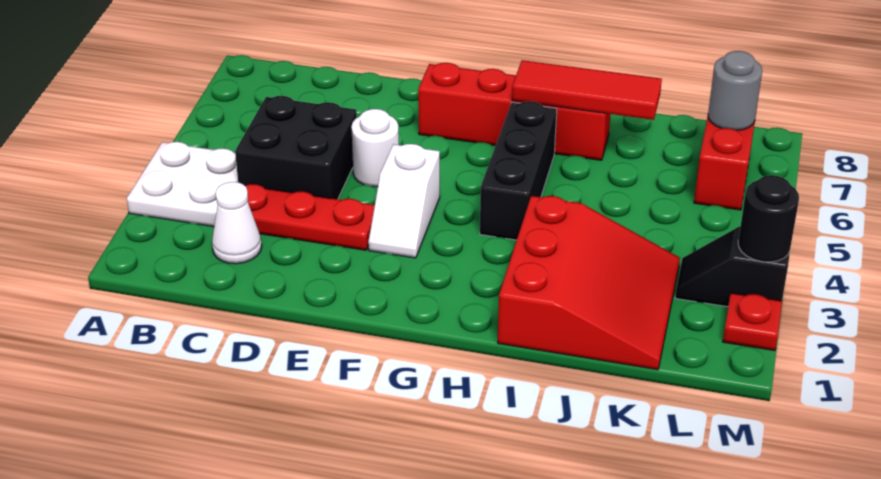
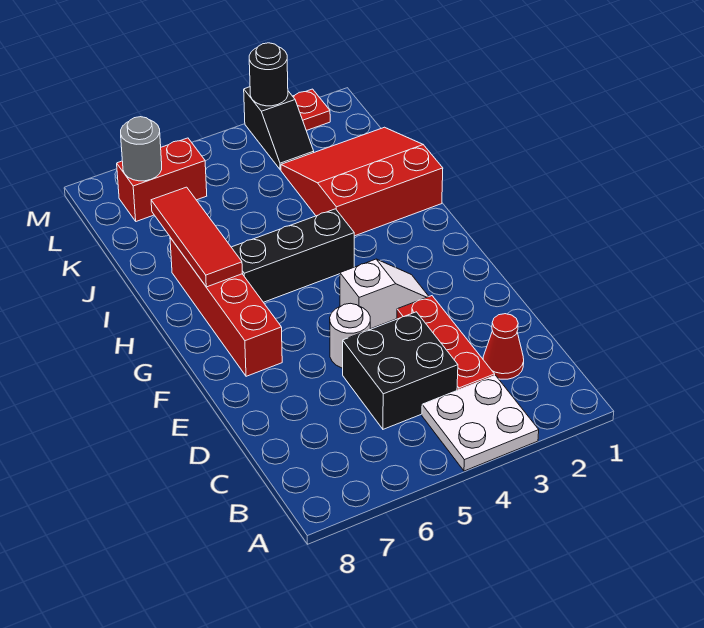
white 1x1 cone [212,182,262,264] -> red 1x1 cone [483,314,524,379]

